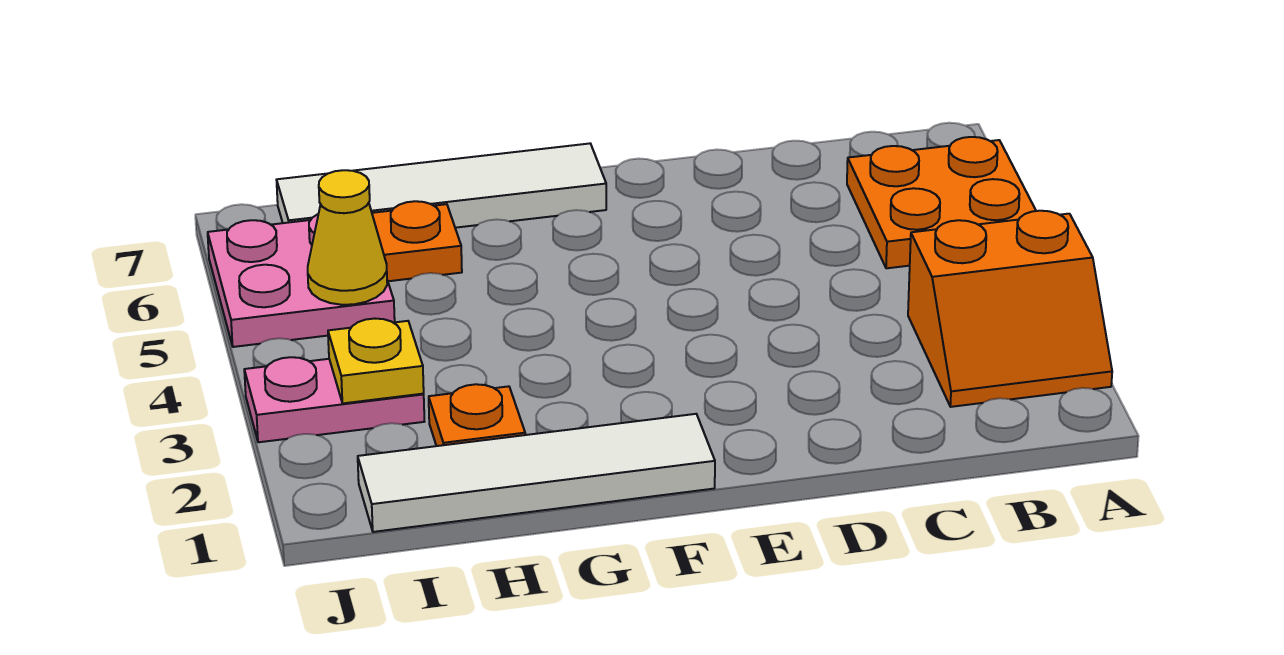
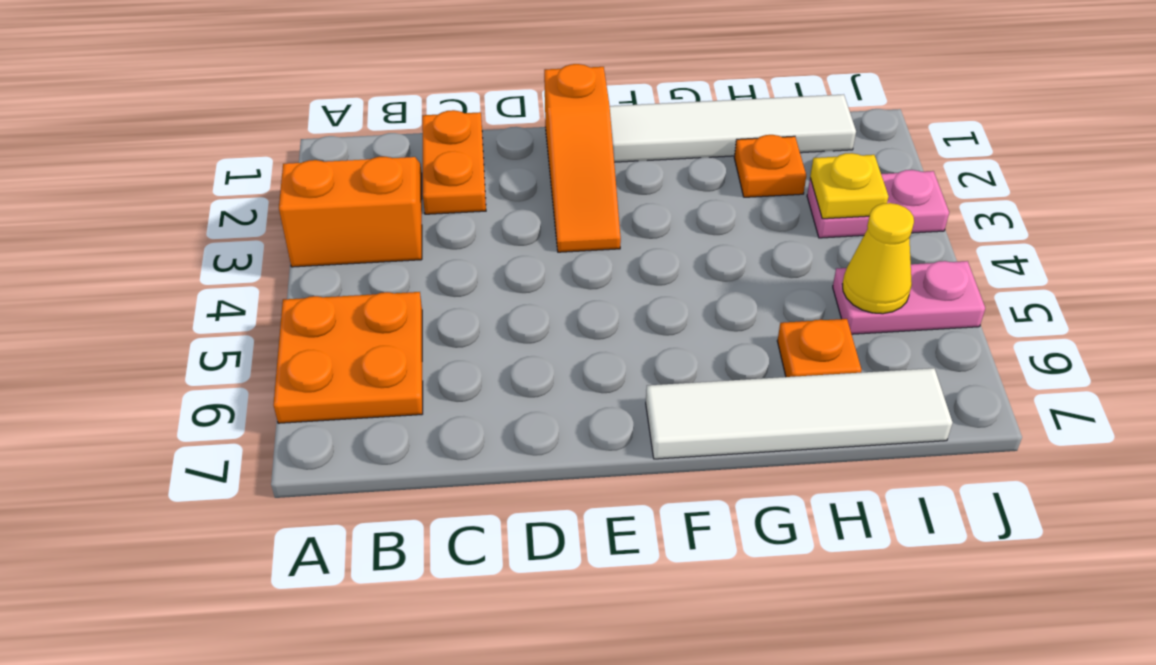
none -> orange 1x2 plate [422,110,486,214]
none -> orange 1x3 slope [544,64,621,252]
pink 2x2 plate [208,214,395,347] -> pink 1x2 plate [833,261,985,334]

